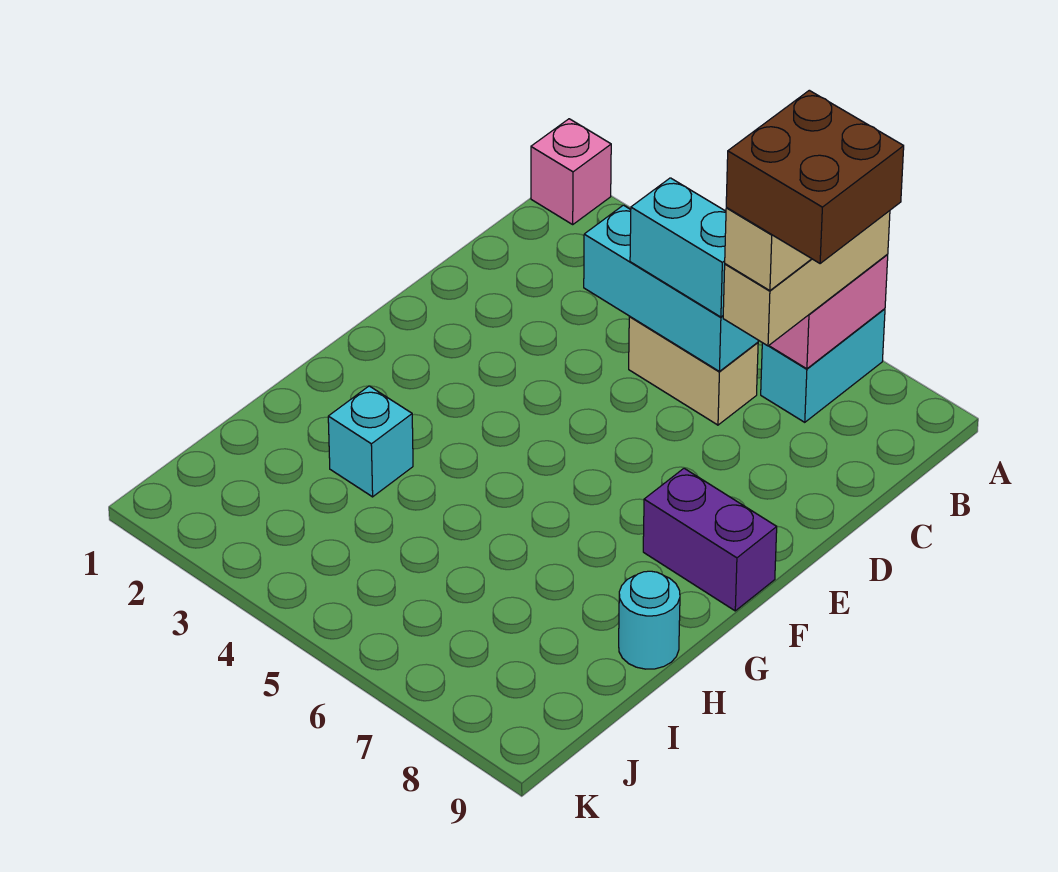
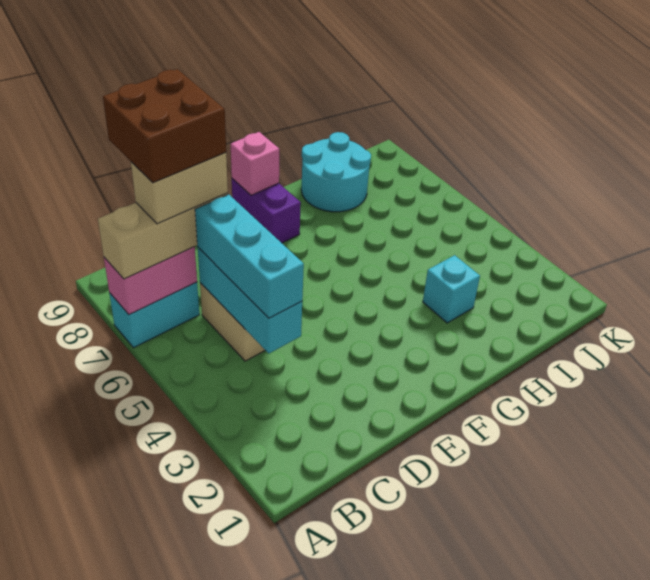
pink 1x1 brick [531,119,611,224] -> pink 1x1 brick moved to [231,132,279,195]
cyan 1x2 brick [630,178,726,317] -> cyan 1x3 brick [195,194,304,318]
cyan 1x1 round brick [619,571,680,669] -> cyan 2x2 round brick [301,132,371,212]

